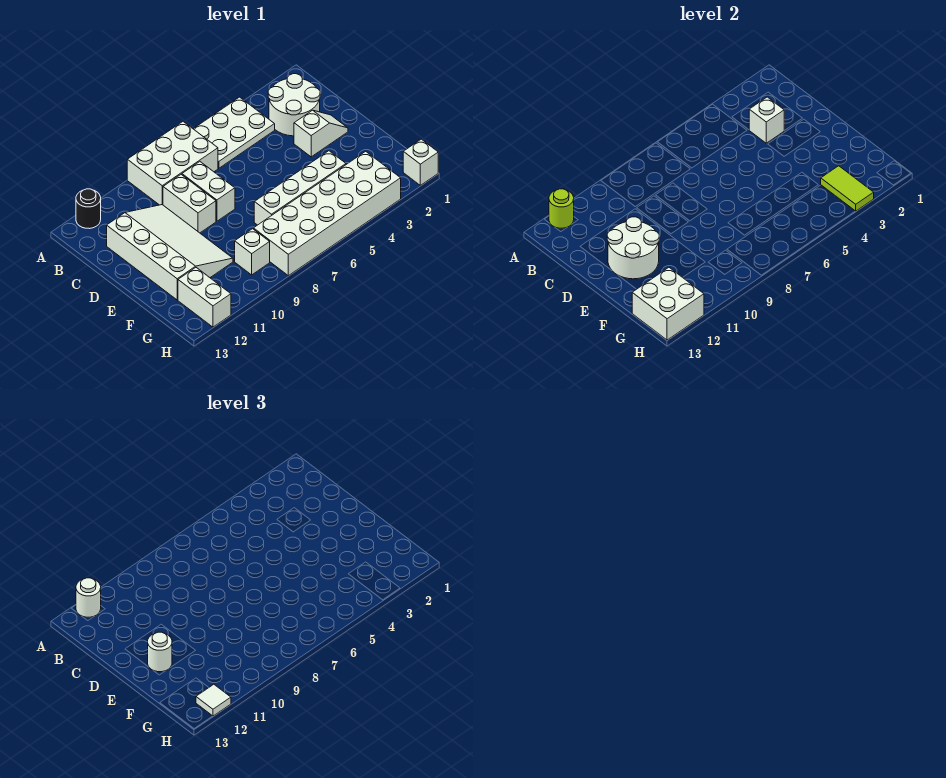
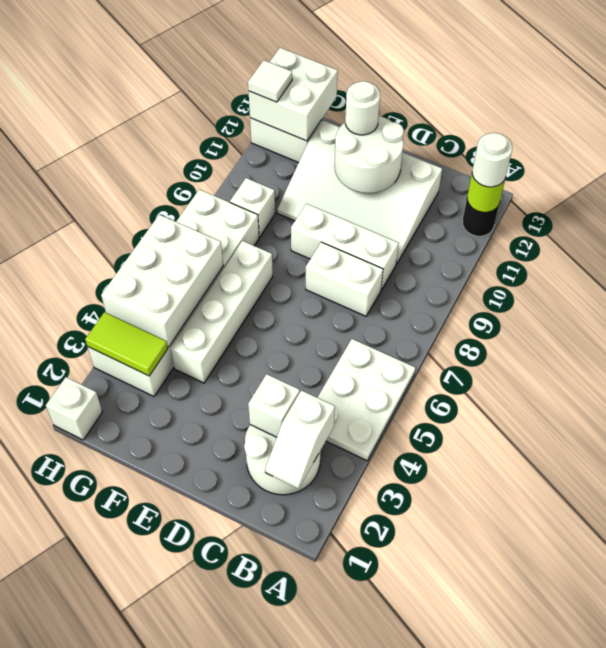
white 2x3 brick [127,122,218,205] -> white 2x3 brick moved to [101,215,223,347]
white 1x2 brick [163,175,216,233] -> white 1x3 brick [291,204,399,290]
white 1x2 slope [294,110,348,157] -> white 1x2 slope moved to [265,391,335,489]

